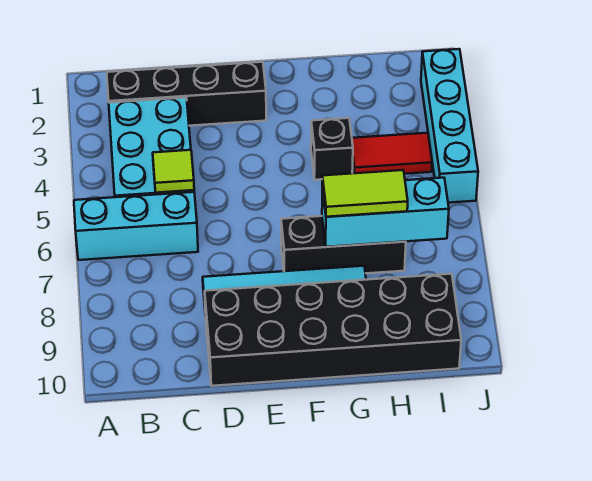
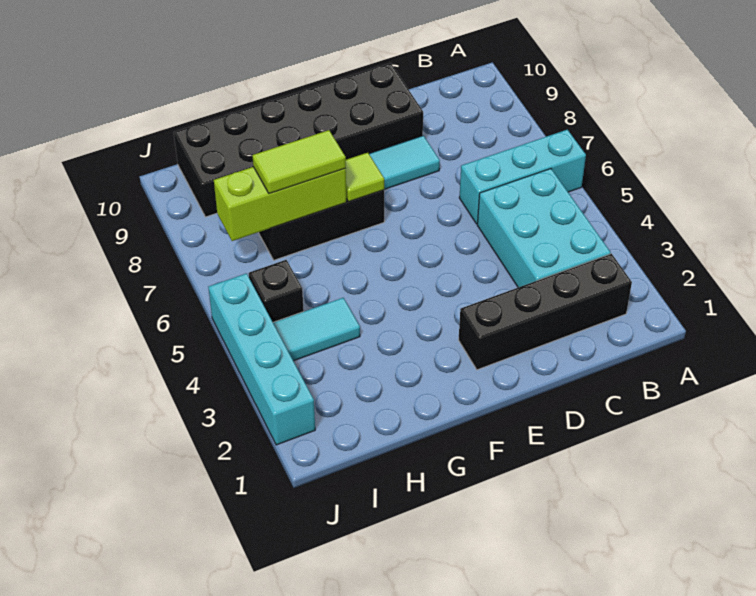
lime 1x1 tile [153,150,194,193] -> lime 1x1 tile moved to [345,153,384,202]
black 1x1 brick [311,118,353,180] -> black 1x1 brick moved to [249,260,304,322]
cyan 1x3 brick [322,178,449,247] -> lime 1x3 brick [214,167,346,241]
red 1x2 tile [352,133,432,174] -> cyan 1x2 tile [273,298,360,361]

